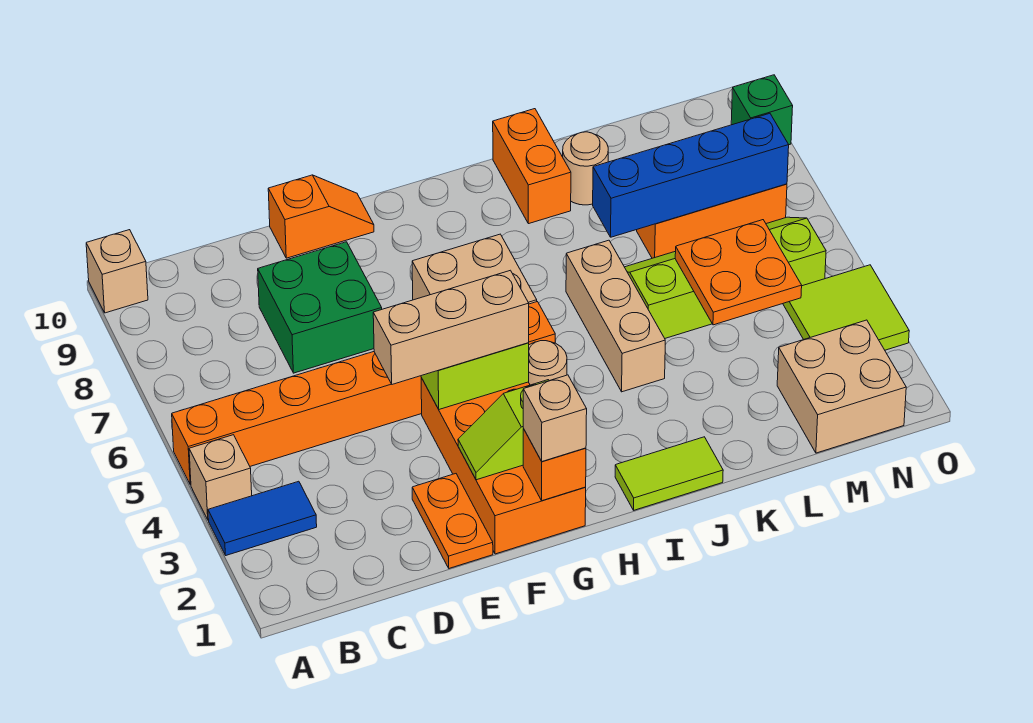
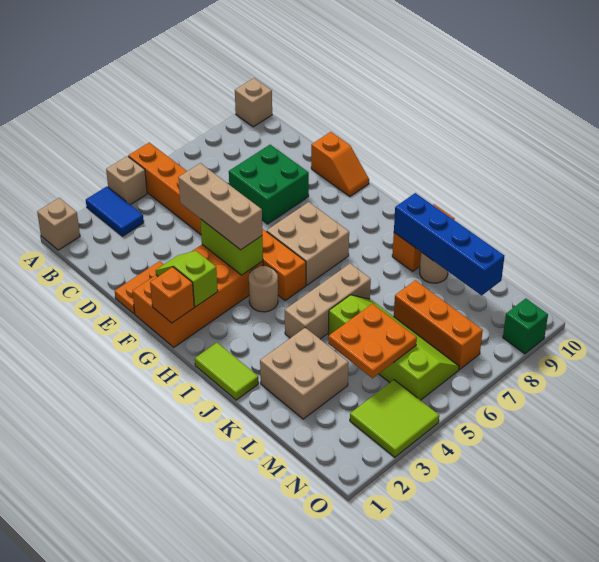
tan 1x1 brick [523,375,587,461] -> tan 1x1 brick moved to [37,198,80,250]
blue 1x4 brick [593,113,789,237] -> blue 1x4 brick moved to [394,193,504,295]
tan 2x2 brick [777,320,906,453] -> tan 2x2 brick moved to [260,328,349,419]

